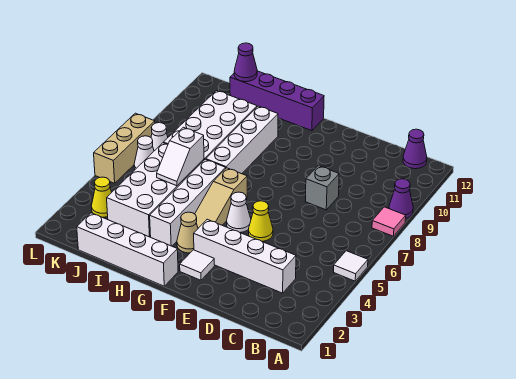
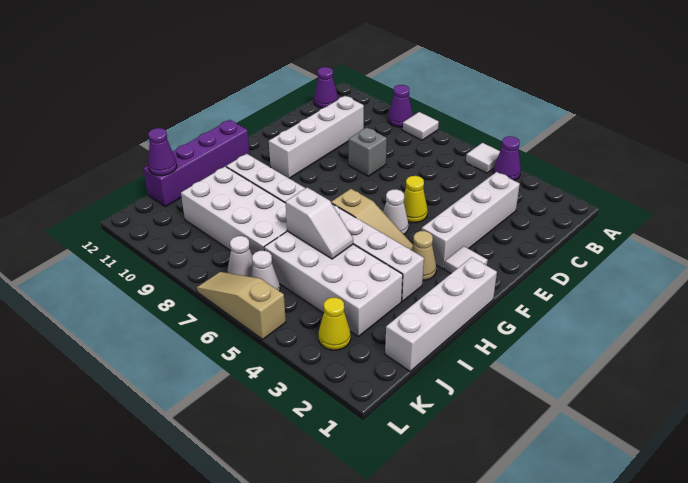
none -> purple 1x1 cone [493,136,521,181]
pink 1x1 tile [372,207,406,236] -> white 1x1 tile [403,112,439,140]
none -> white 1x4 brick [269,96,364,178]
tan 1x3 brick [94,113,155,183] -> tan 1x3 slope [197,272,286,339]

